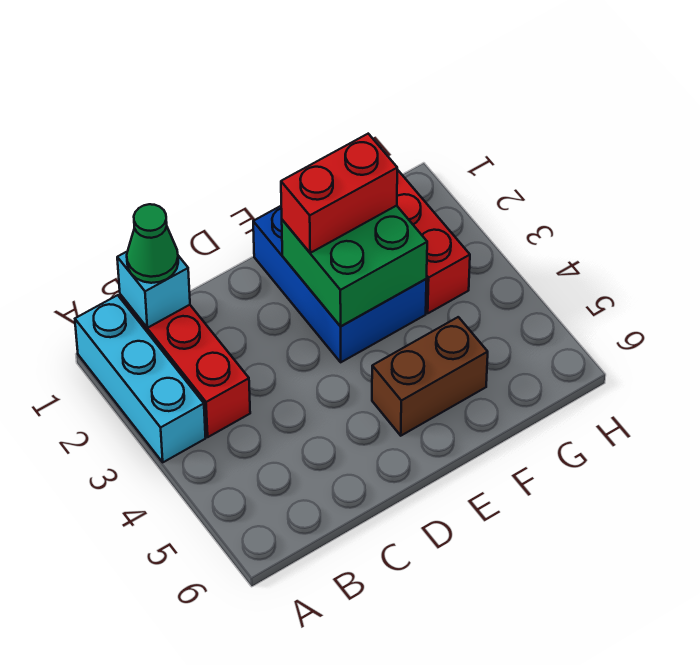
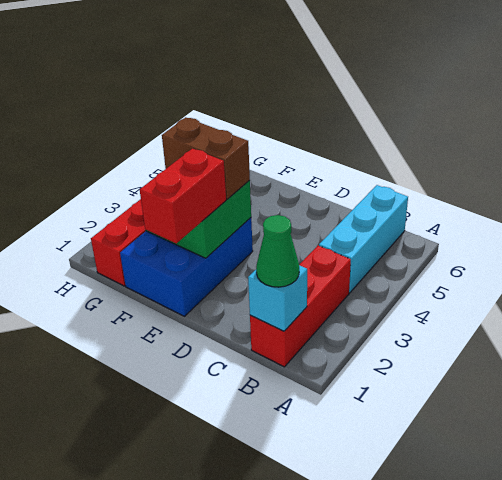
cyan 1x3 brick [75,295,206,462] -> cyan 1x3 brick moved to [319,185,408,293]
red 1x2 brick [281,134,397,253] -> red 1x2 brick turned to [140,149,226,243]
brown 1x2 brick [372,317,488,436] -> brown 1x2 brick moved to [162,117,250,199]

